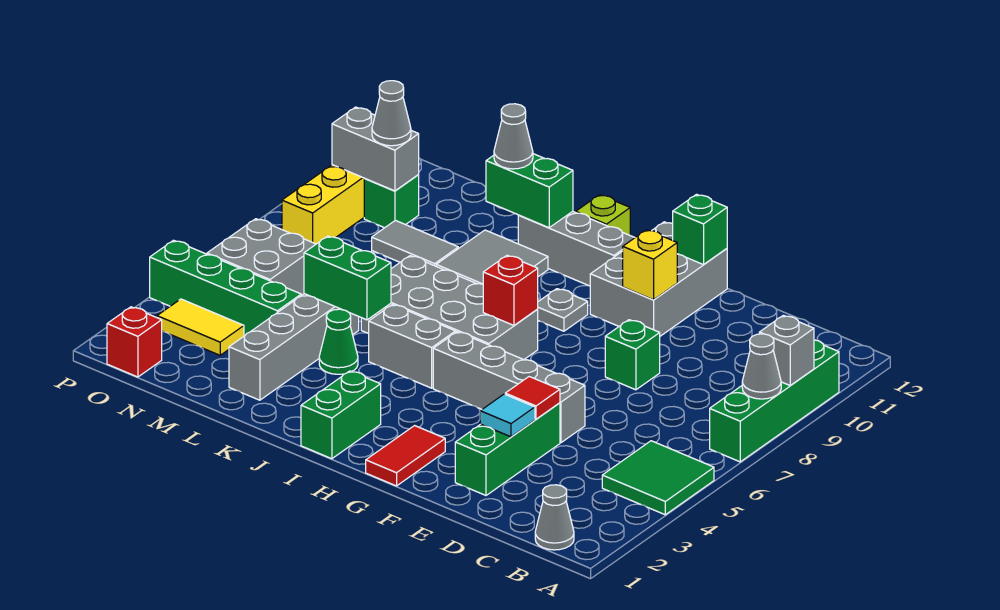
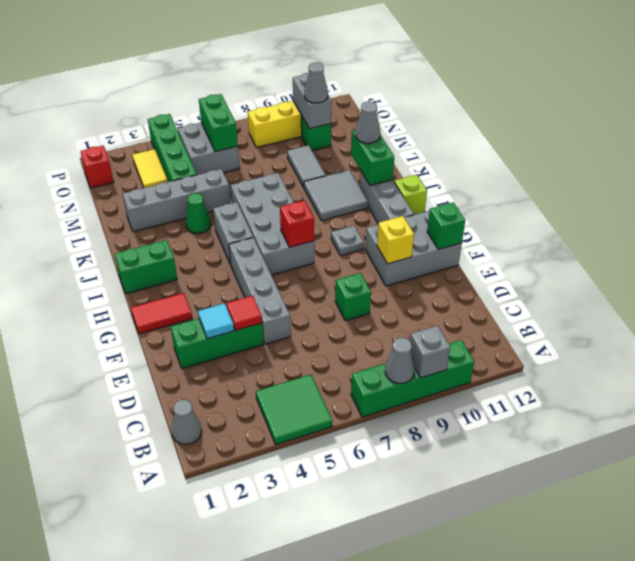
green 1x2 brick [304,236,391,320] -> green 1x2 brick moved to [199,94,238,152]

